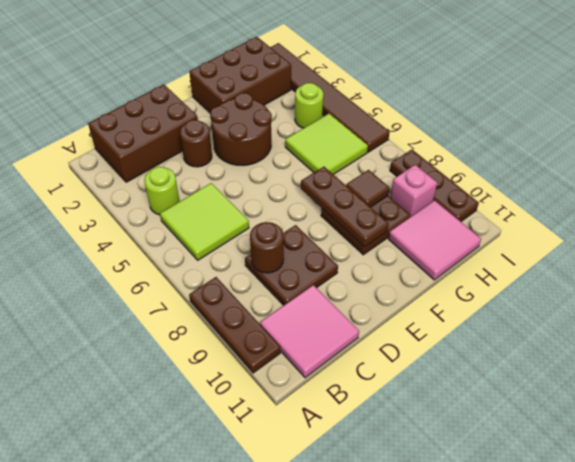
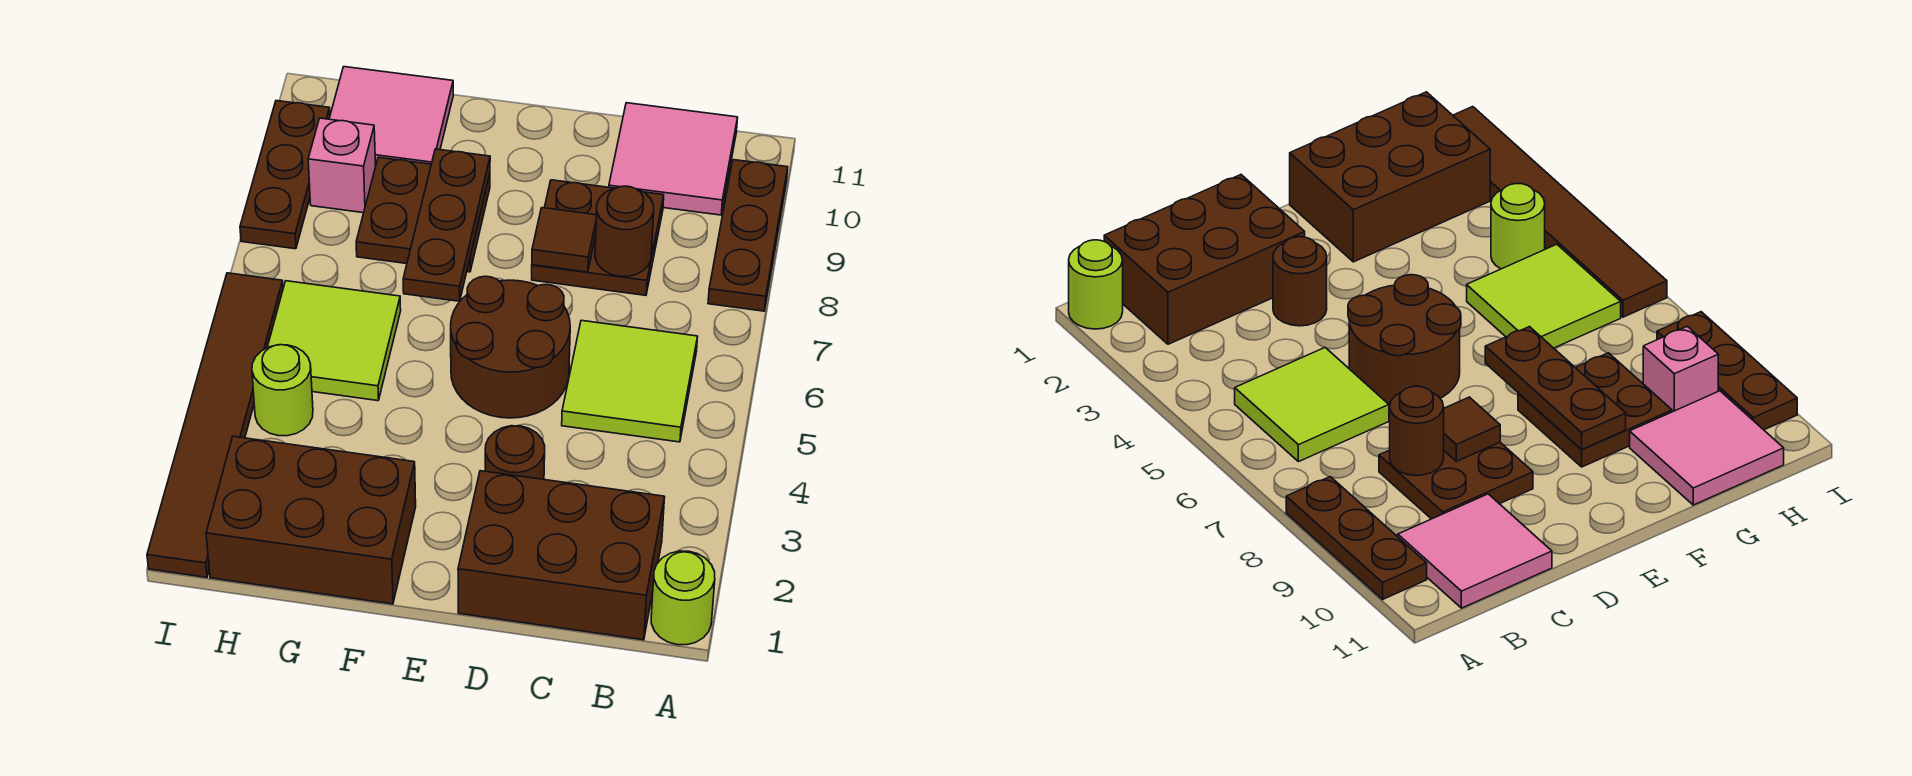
lime 1x1 round brick [144,167,180,215] -> lime 1x1 round brick moved to [651,551,715,645]
brown 2x2 round brick [210,93,272,165] -> brown 2x2 round brick moved to [451,276,570,418]
brown 1x1 tile [346,170,389,207] -> brown 1x1 tile moved to [532,208,596,272]

